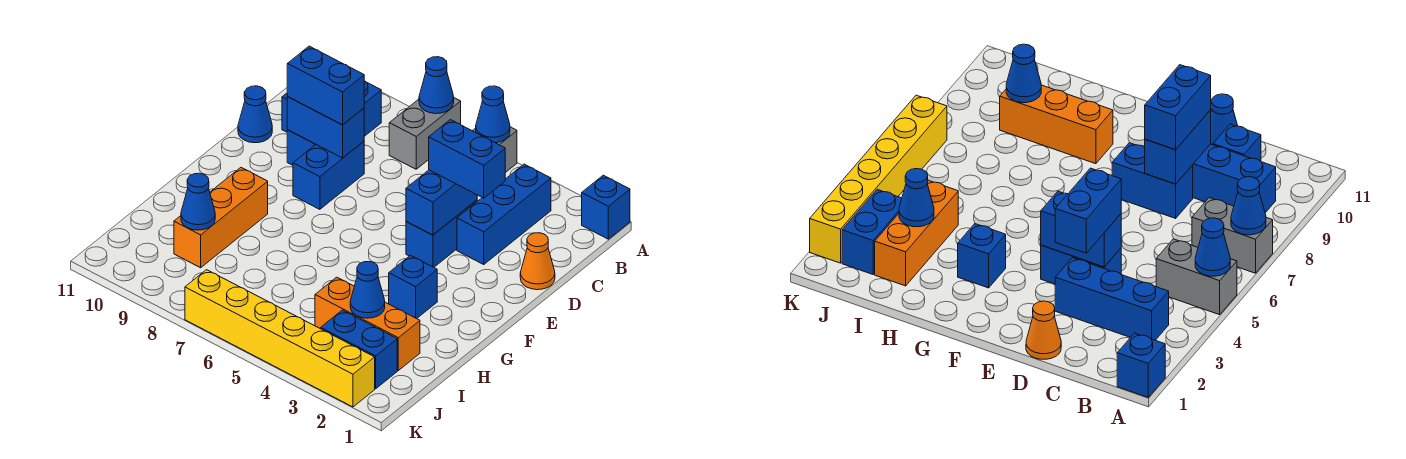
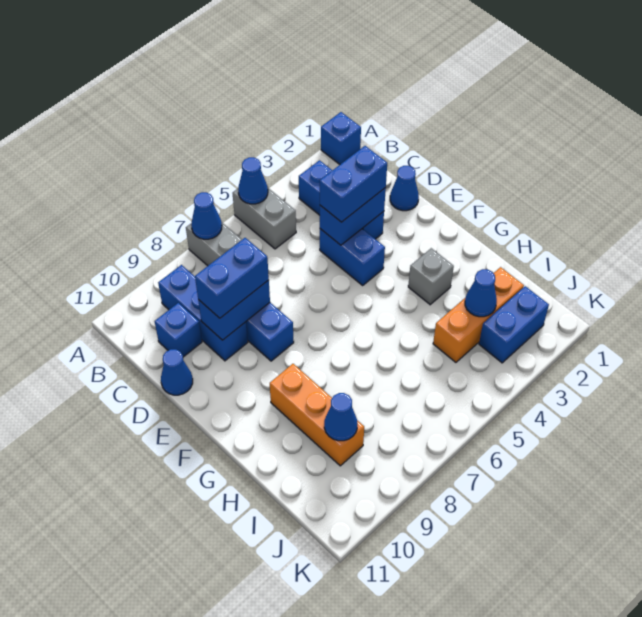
orange 1x1 cone [520,233,555,290] -> blue 1x1 cone [390,166,419,211]
blue 1x2 brick [406,170,477,235] -> blue 1x2 brick turned to [320,188,386,245]
blue 1x1 brick [389,255,437,319] -> grey 1x1 brick [408,248,454,305]
yellow 1x6 brick [185,270,375,407] -> none

